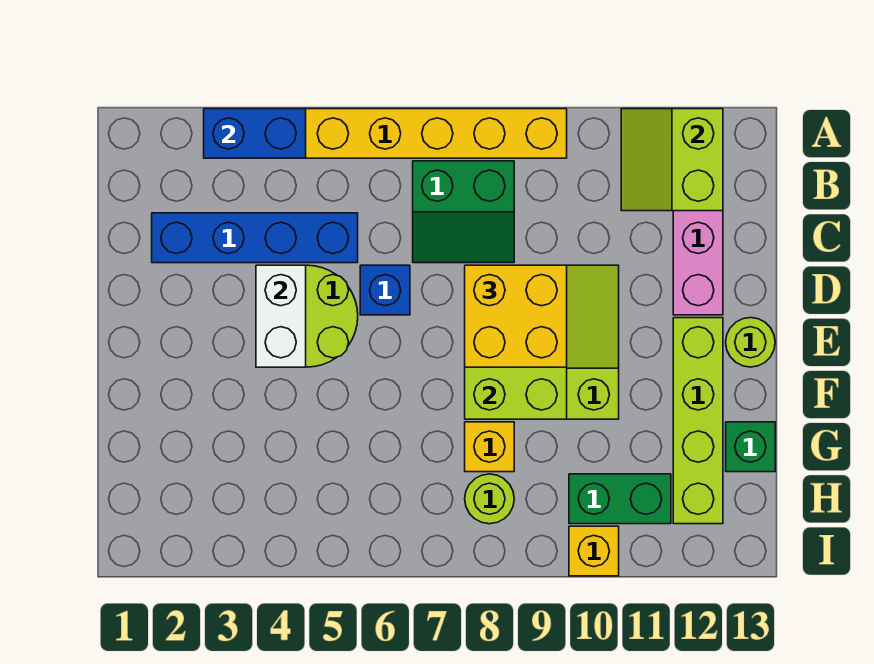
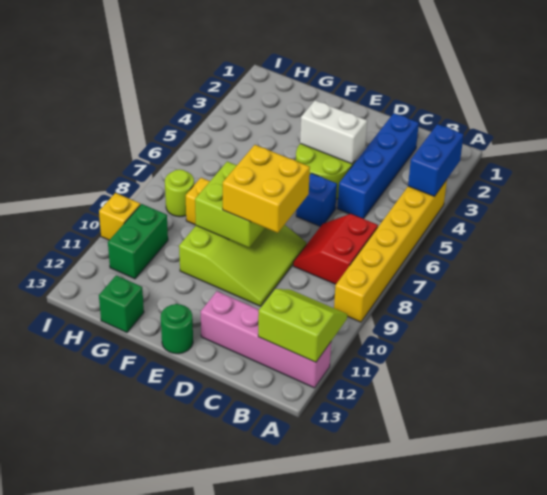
green 2x2 slope [413,161,514,263] -> red 2x2 slope [293,214,378,284]
lime 1x4 brick [673,318,723,524] -> none
lime 1x1 round brick [726,318,775,367] -> green 1x1 round brick [161,304,193,354]

